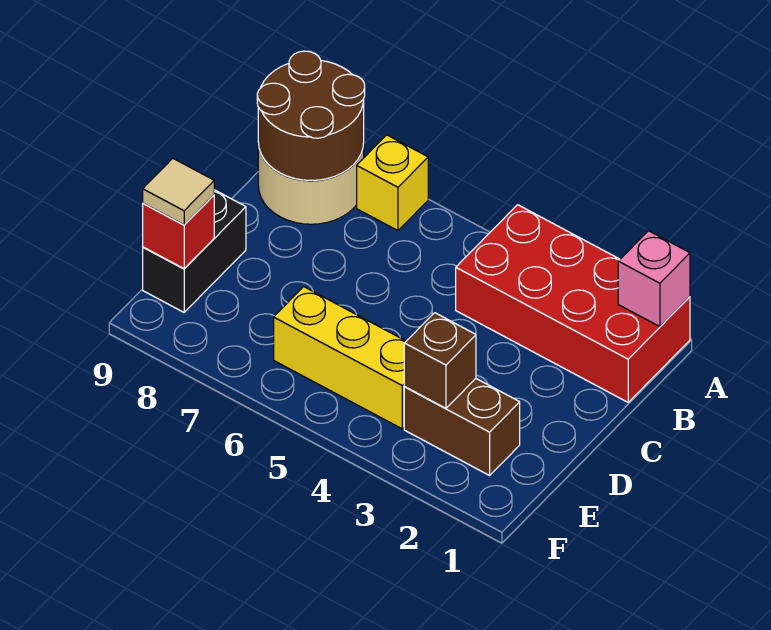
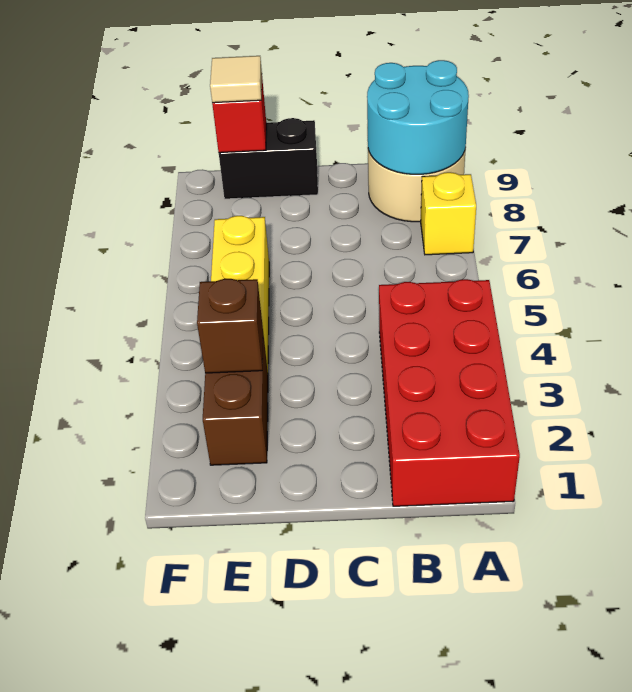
pink 1x1 brick [618,231,690,327] -> none
brown 2x2 round brick [257,51,365,180] -> cyan 2x2 round brick [367,60,469,174]

